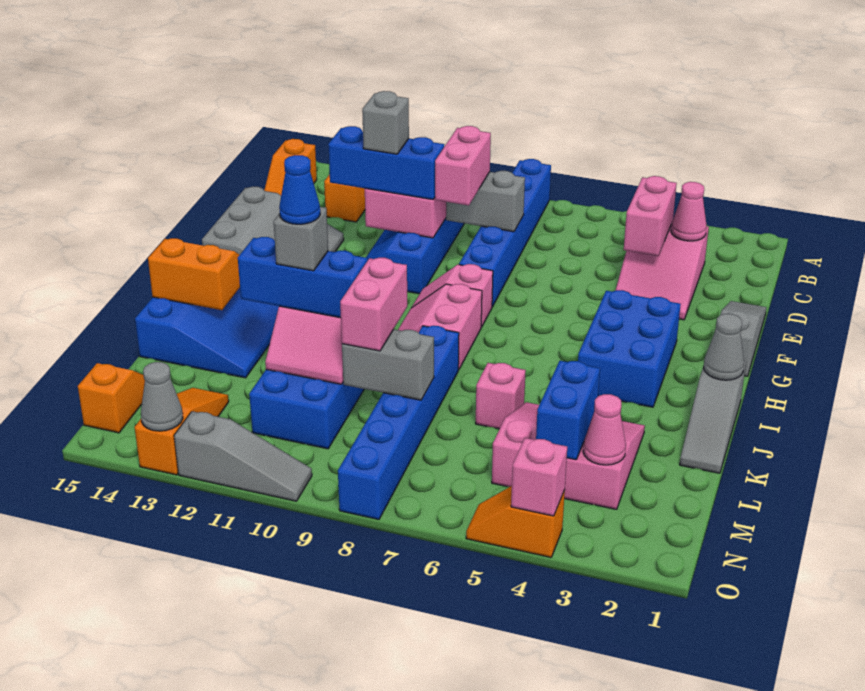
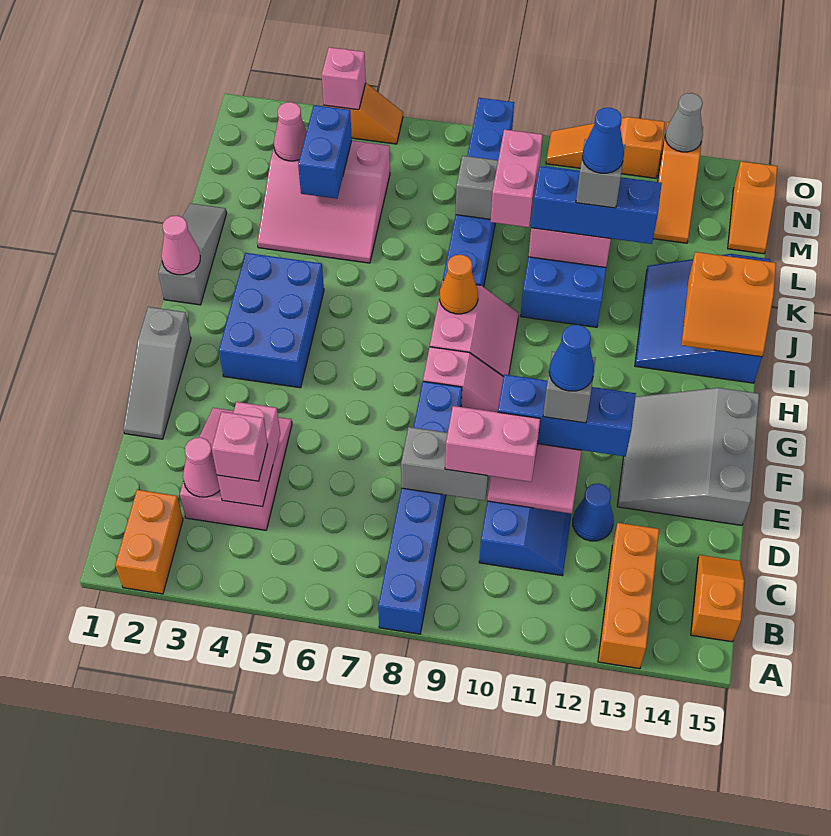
none -> orange 1x2 brick [115,490,183,594]
pink 1x2 brick [435,126,491,206] -> pink 1x2 brick turned to [445,406,540,482]
none -> blue 1x1 cone [573,483,614,541]
none -> blue 1x1 cone [549,325,594,391]
grey 1x1 cone [704,314,744,380] -> pink 1x1 cone [161,216,200,275]
none -> orange 1x1 cone [440,255,478,314]
pink 1x1 brick [476,363,526,429] -> pink 1x1 brick moved to [212,412,268,481]
grey 1x3 slope [174,411,312,501] -> orange 1x3 slope [546,117,665,178]

